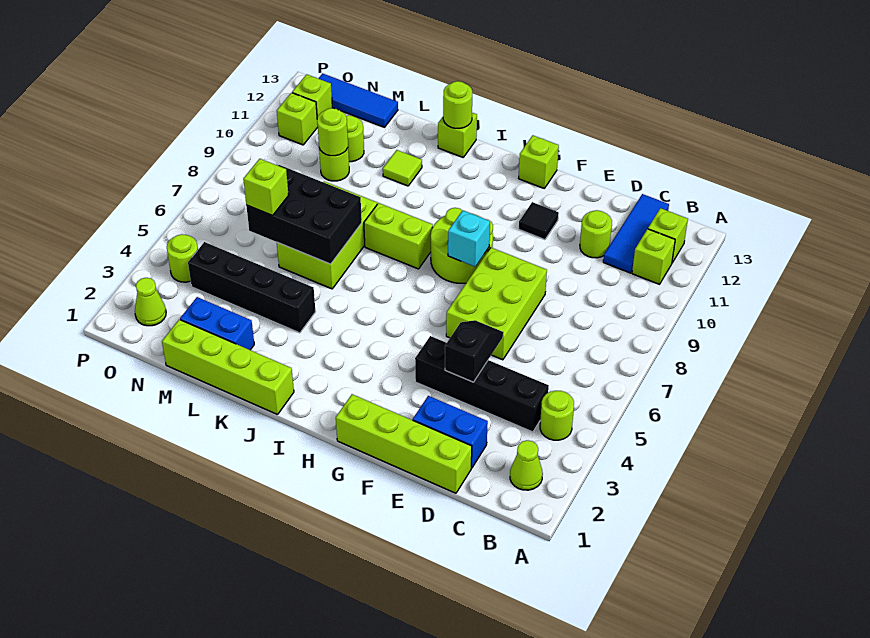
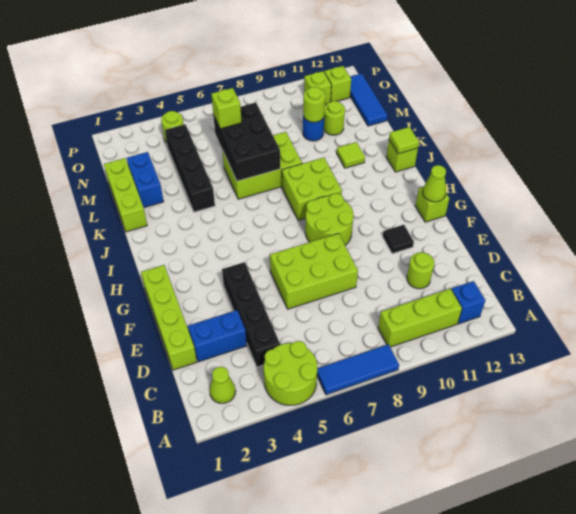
lime 1x1 round brick [540,391,574,440] -> lime 2x2 round brick [264,341,317,405]
lime 1x1 brick [632,229,675,284] -> lime 1x3 brick [378,289,462,347]
lime 1x1 brick [648,208,688,263] -> blue 1x1 brick [451,281,485,324]
blue 1x3 tile [603,194,669,273] -> blue 1x3 tile moved to [317,344,399,395]
blue 1x2 brick [413,396,488,468] -> blue 1x2 brick turned to [188,310,247,362]
black 1x2 slope [445,320,504,382] -> none
cyan 1x1 brick [448,210,490,267] -> none
lime 1x2 brick [364,203,433,269] -> lime 2x2 brick [282,158,342,220]
lime 1x4 brick [162,320,294,415] -> lime 1x3 brick [104,158,147,232]
lime 1x1 round brick [443,81,472,129] -> lime 1x1 tile [389,127,419,154]
lime 1x1 round brick [319,148,349,181] -> blue 1x1 round brick [303,116,324,141]
lime 1x1 cone [135,278,166,326] -> lime 1x1 cone moved to [423,165,446,202]

